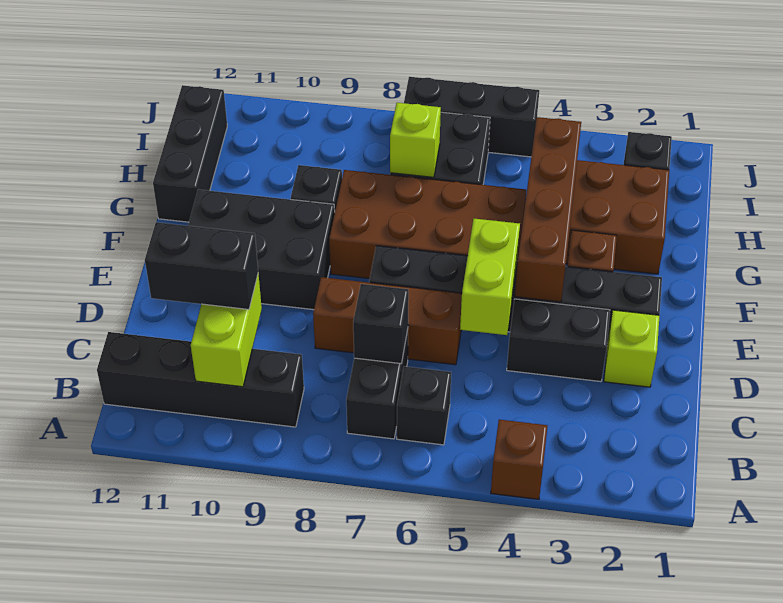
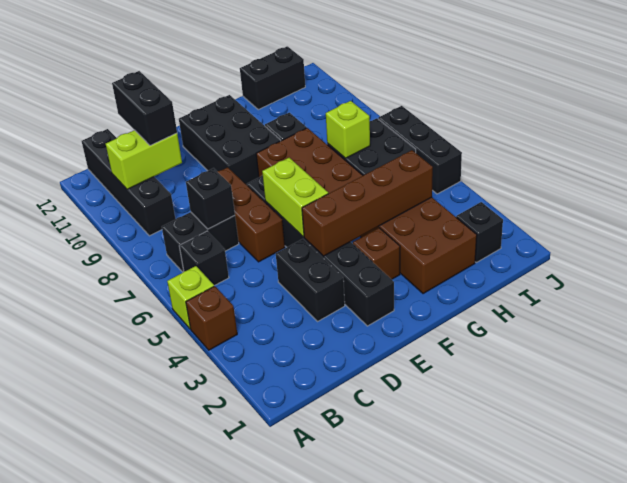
lime 1x1 brick [604,310,660,387] -> lime 1x1 brick moved to [167,266,214,329]
lime 1x2 brick [460,219,520,335] -> lime 1x2 brick turned to [262,158,328,237]
black 1x3 brick [153,85,227,222] -> black 1x2 brick [240,46,305,110]

